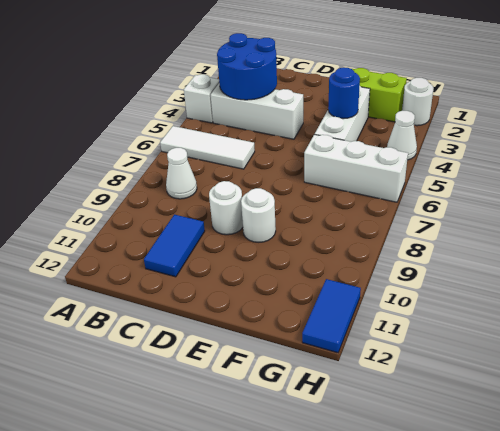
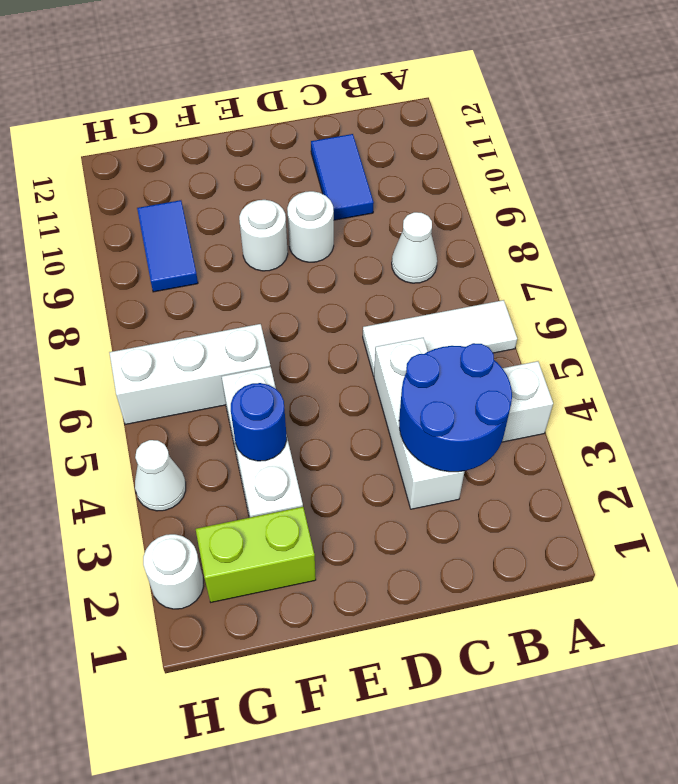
white 1x3 brick [211,84,303,139] -> white 1x3 brick turned to [374,338,464,509]
blue 1x2 tile [302,279,361,353] -> blue 1x2 tile moved to [137,200,198,292]

